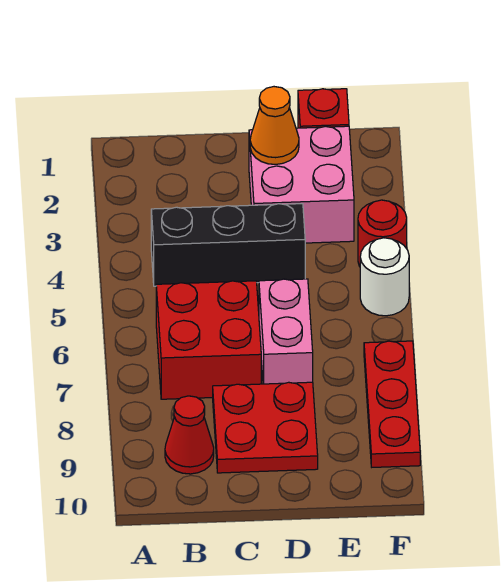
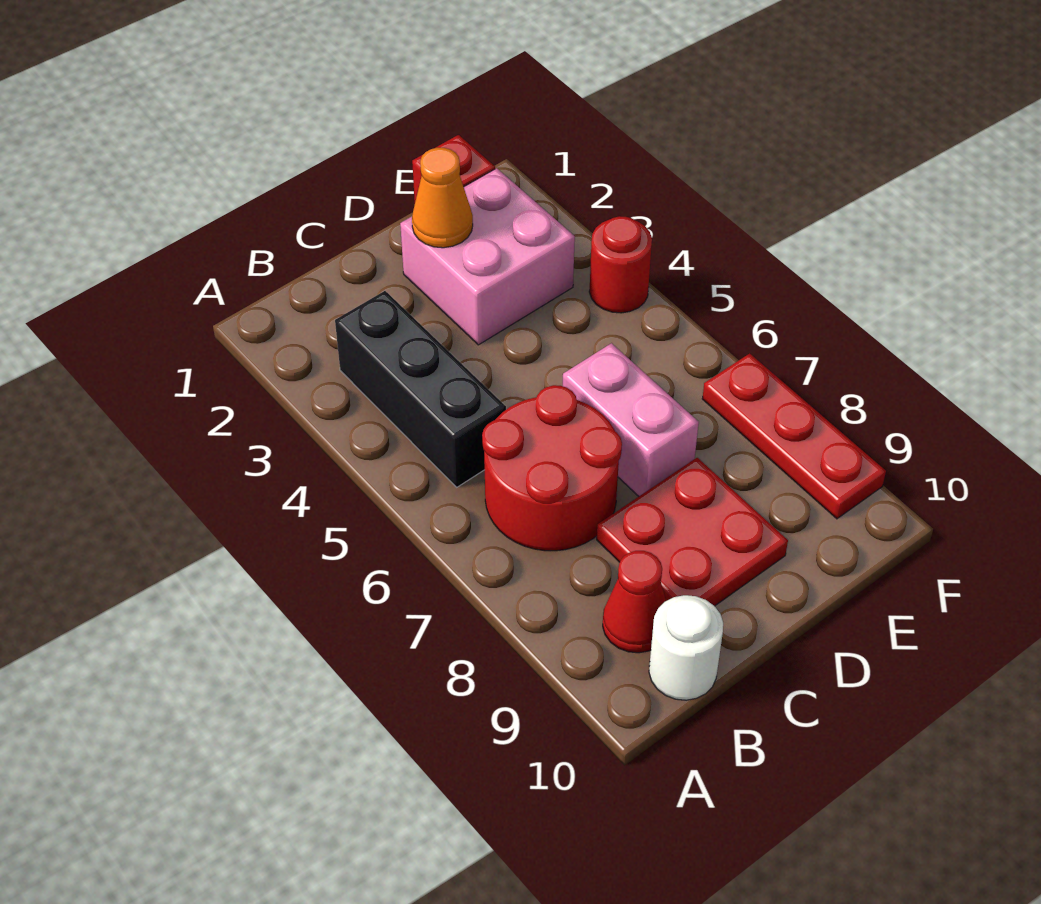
black 1x3 brick [151,204,305,286] -> black 1x3 brick turned to [335,291,506,487]
red 2x2 brick [156,281,261,399] -> red 2x2 round brick [482,385,622,551]
white 1x1 round brick [360,238,409,316] -> white 1x1 round brick moved to [649,595,723,700]

